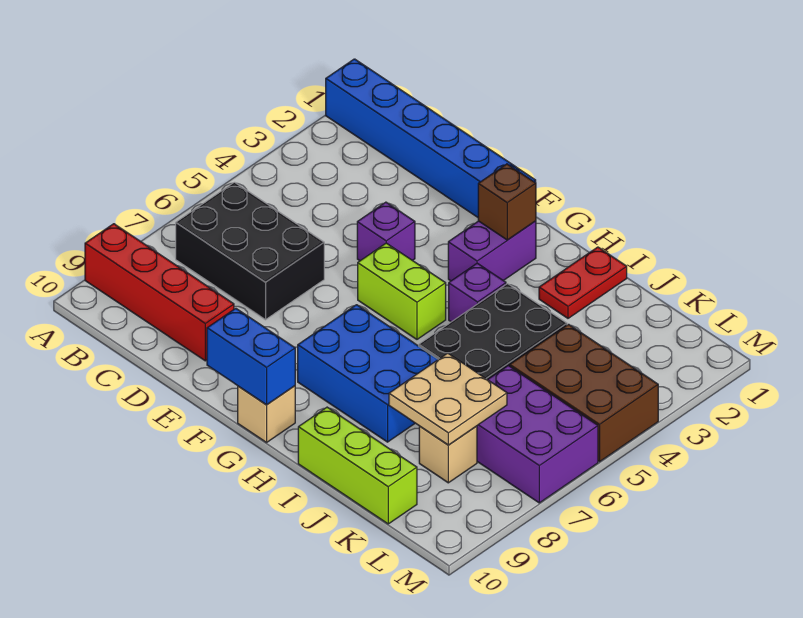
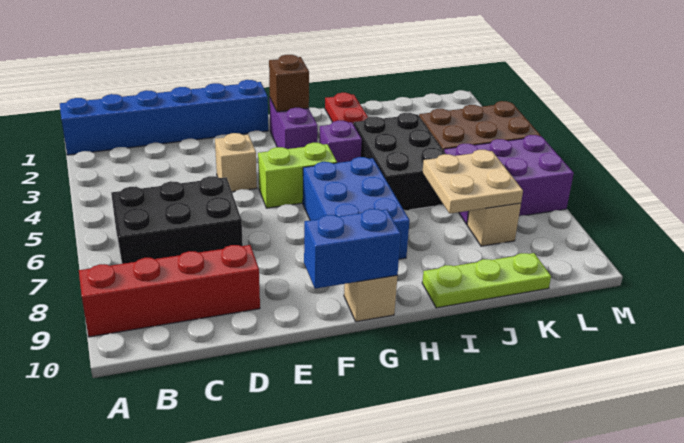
purple 1x1 brick [357,202,415,261] -> tan 1x1 brick [215,133,257,192]
blue 2x3 brick [298,305,438,442] -> blue 2x3 brick turned to [303,157,410,259]
lime 1x3 brick [298,407,417,524] -> lime 1x3 plate [422,253,551,308]

